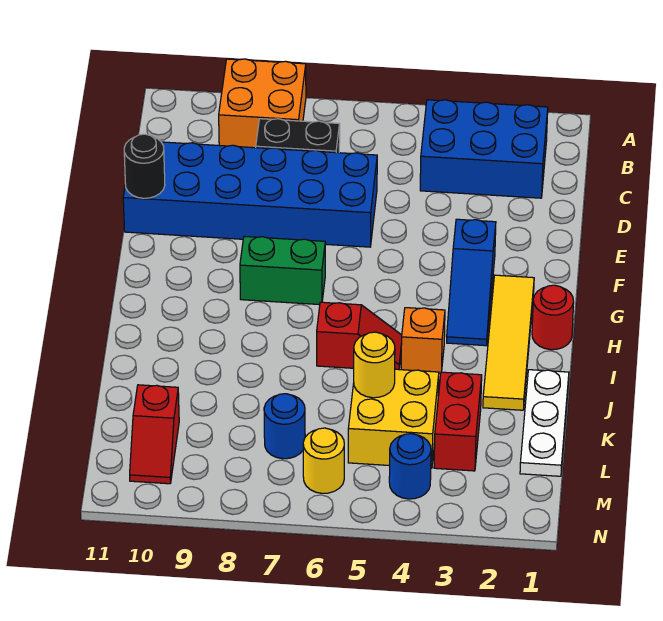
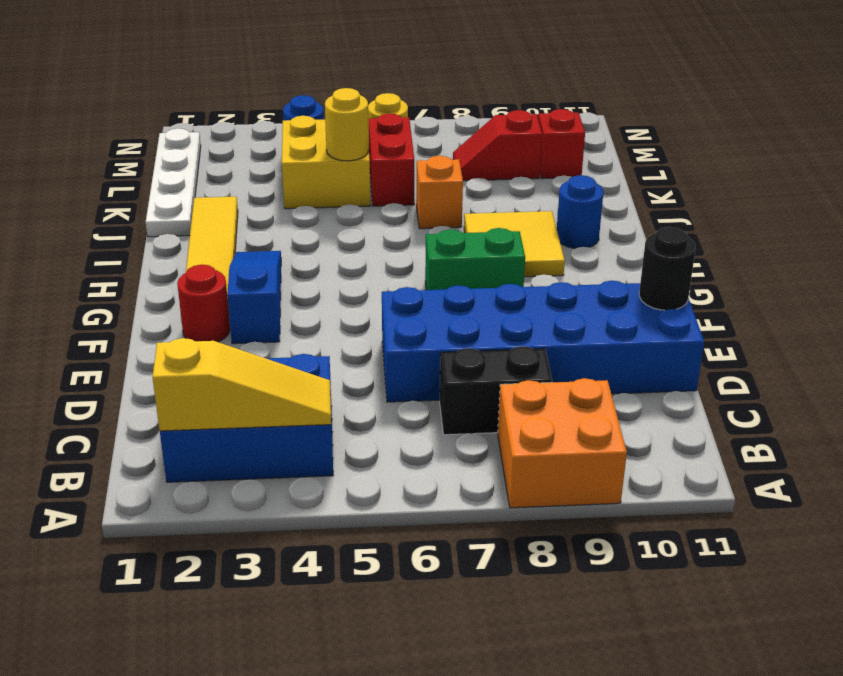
none -> yellow 1x3 slope [152,338,331,431]
red 1x1 round brick [532,285,574,350] -> red 1x1 round brick moved to [177,265,230,342]
none -> yellow 2x2 tile [464,211,565,277]
orange 1x1 brick [401,308,445,374] -> orange 1x1 brick moved to [416,156,463,229]
red 1x2 slope [317,302,402,370] -> red 1x2 slope moved to [453,110,542,181]
white 1x3 plate [520,370,569,476] -> white 1x4 plate [146,128,201,237]
red 1x2 brick [434,372,482,471] -> red 1x2 brick moved to [369,113,414,206]
blue 1x1 round brick [264,394,305,459] -> blue 1x1 round brick moved to [557,175,603,248]

